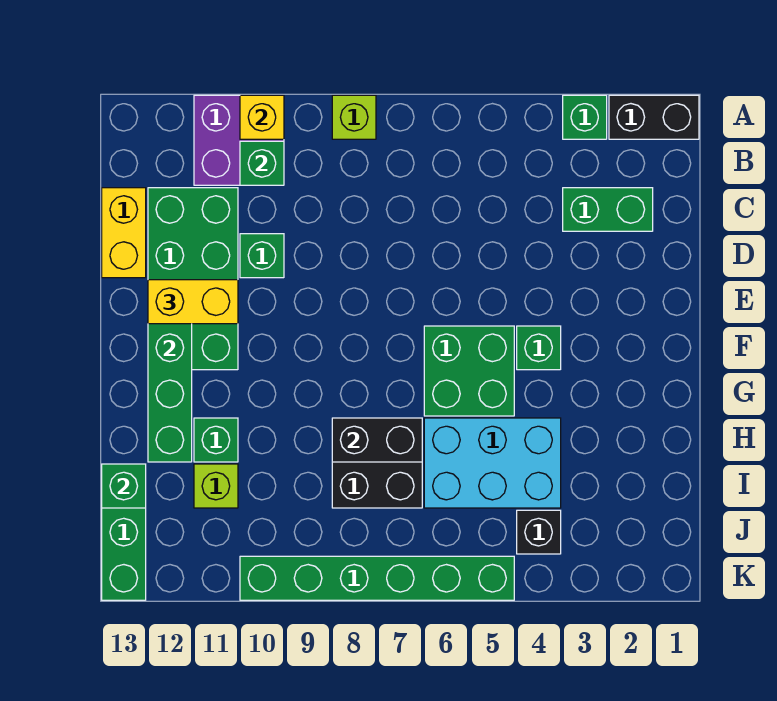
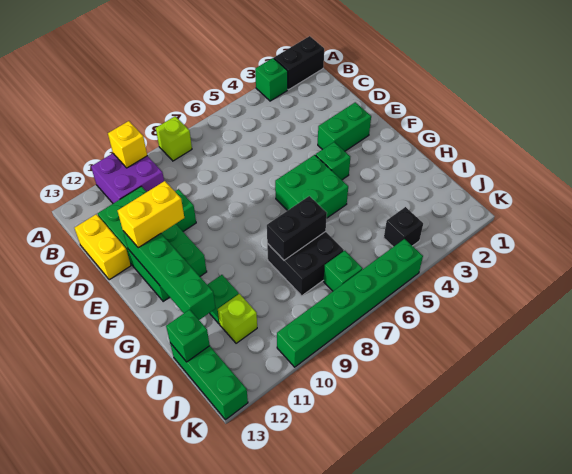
green 1x1 brick [240,141,284,185] -> green 1x1 brick moved to [324,251,363,291]
green 1x2 brick [563,188,653,231] -> green 1x2 brick moved to [318,102,371,151]
cyan 2x3 brick [424,418,561,508] -> none

